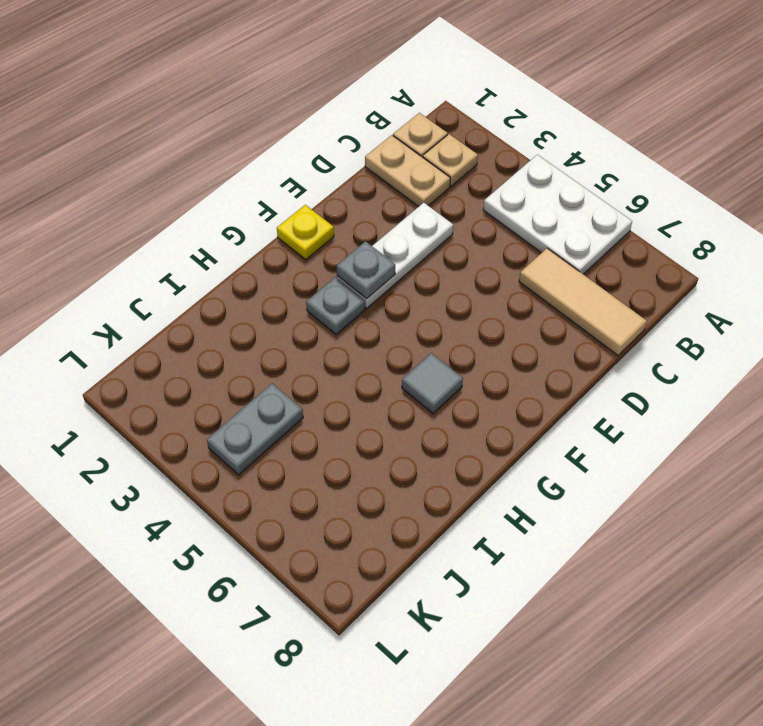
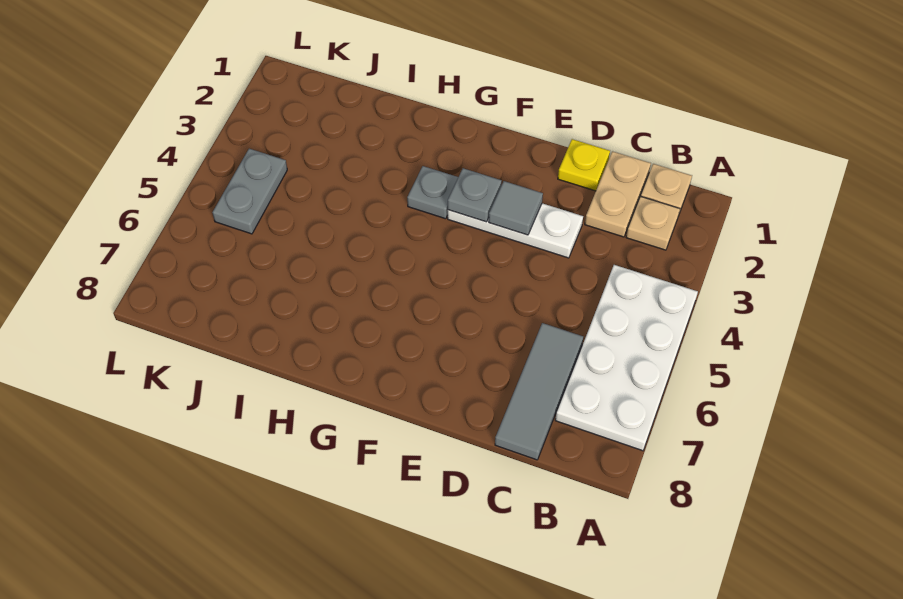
white 2x3 plate [483,155,632,274] -> white 2x4 plate [555,265,698,451]
tan 1x3 tile [519,248,647,355] -> grey 1x3 tile [495,323,583,460]
yellow 1x1 plate [277,205,334,260] -> yellow 1x1 plate moved to [558,139,610,191]
grey 1x1 tile [402,353,463,413] -> grey 1x1 tile moved to [489,181,543,235]
grey 1x2 plate [207,383,303,475] -> grey 1x2 plate turned to [212,149,287,234]

